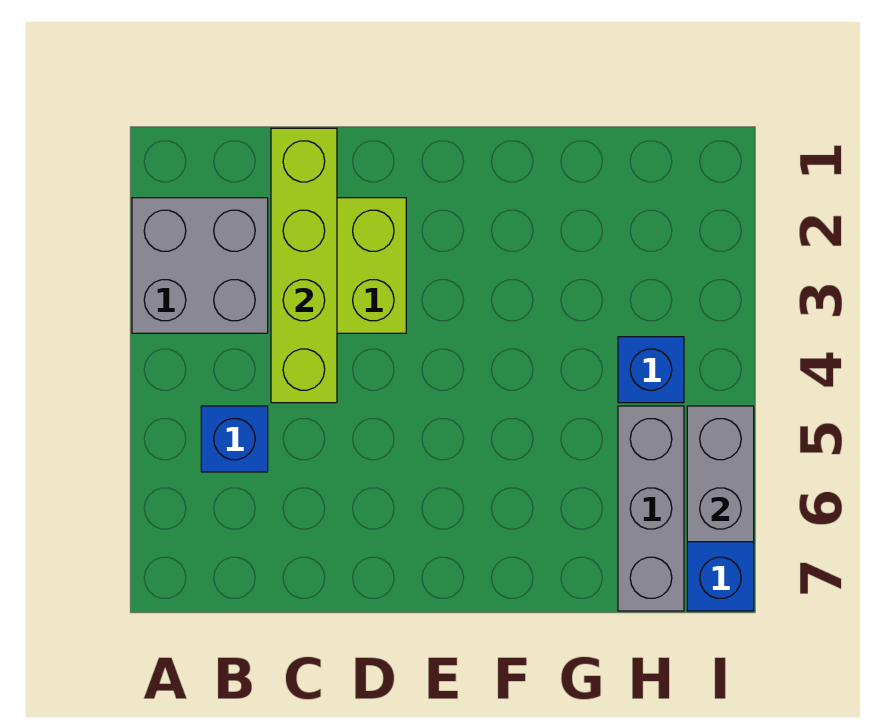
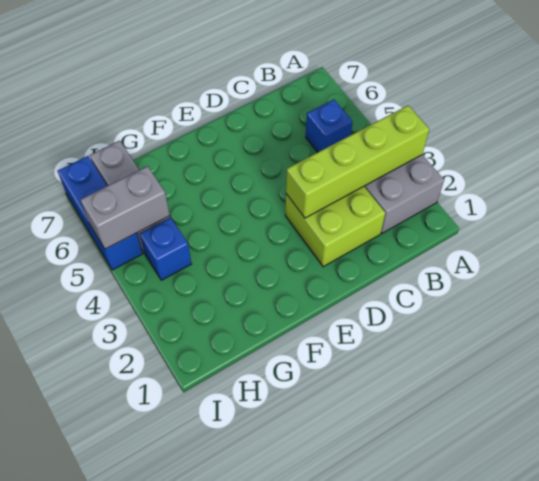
lime 1x4 brick [271,128,337,403] -> lime 1x4 brick turned to [286,105,429,218]
grey 1x2 brick [687,406,754,542] -> grey 1x2 brick turned to [81,166,170,249]

